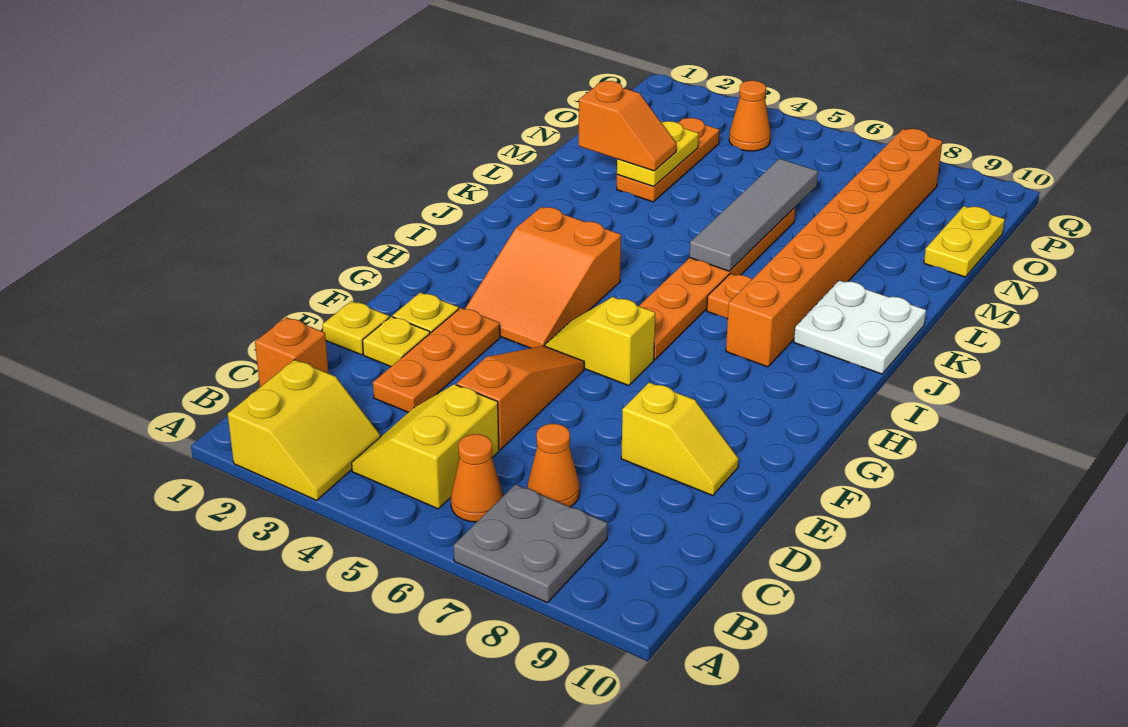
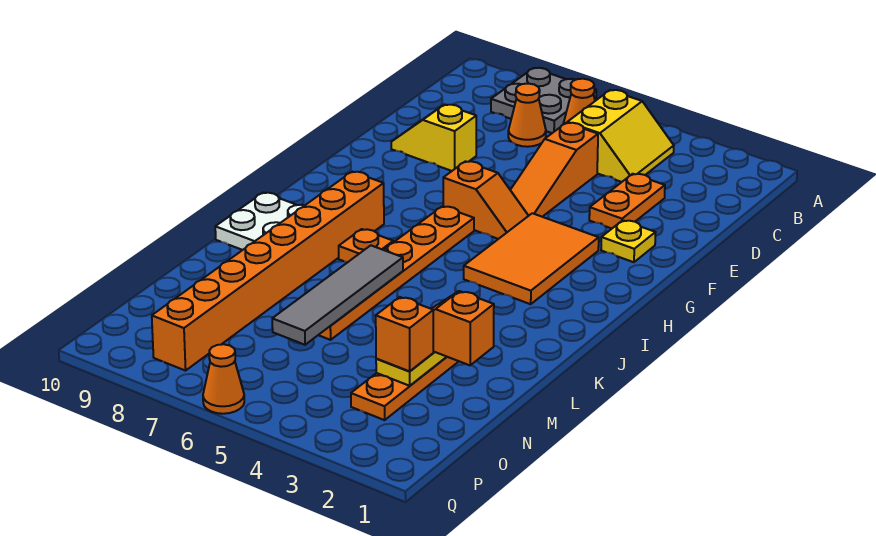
yellow 2x2 slope [228,360,381,500] -> none
orange 1x1 brick [255,317,328,387] -> orange 1x1 brick moved to [376,297,433,371]
orange 1x3 plate [373,308,500,412] -> orange 1x2 plate [589,174,665,229]
yellow 1x1 plate [322,301,389,355] -> none
yellow 1x1 plate [363,317,430,366] -> none
orange 2x3 slope [465,207,621,348] -> orange 2x3 tile [464,213,599,304]
yellow 1x2 slope [545,297,655,386] -> orange 1x2 slope [443,161,528,239]
yellow 1x2 plate [924,206,1005,277] -> none
orange 1x1 cone [729,81,771,151] -> orange 1x1 cone moved to [203,344,244,414]

